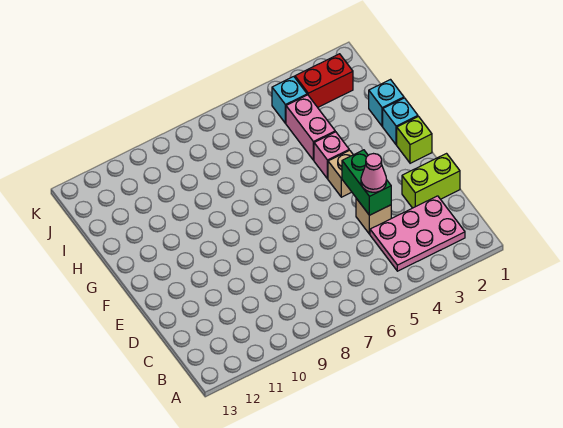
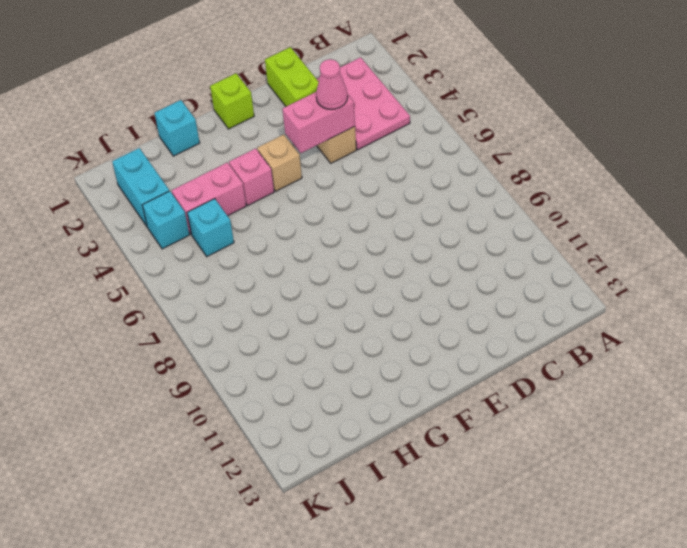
green 1x2 brick [342,150,391,215] -> pink 1x2 brick [282,92,355,153]
cyan 1x1 brick [383,98,418,145] -> cyan 1x1 brick moved to [187,199,234,256]
red 1x2 brick [295,54,353,107] -> cyan 1x2 brick [112,148,169,226]

